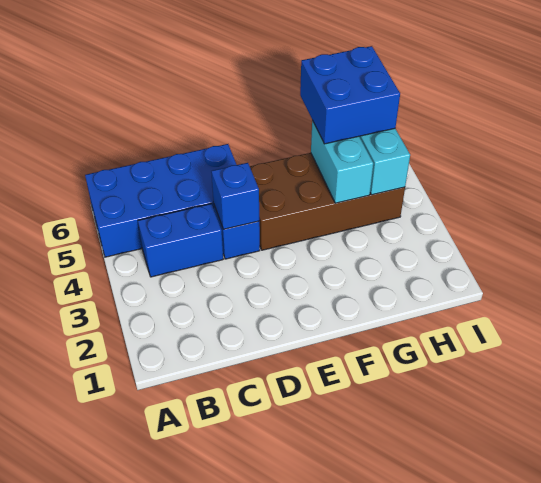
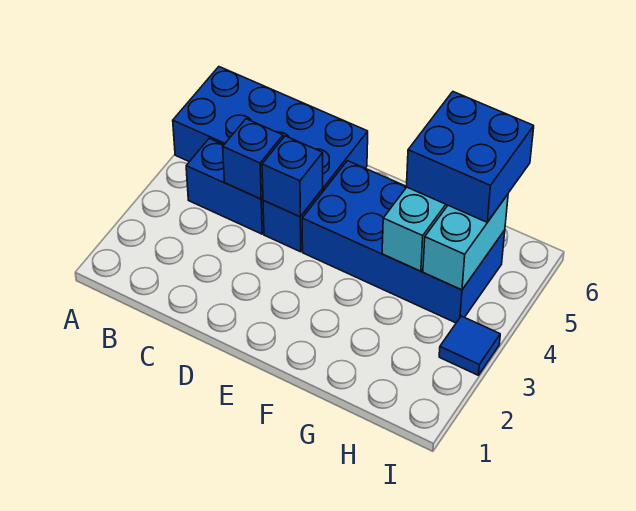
none -> blue 1x1 brick [223,119,283,199]
brown 2x4 brick [250,153,405,250] -> blue 2x4 brick [302,161,505,323]
none -> blue 1x1 tile [439,316,500,375]

